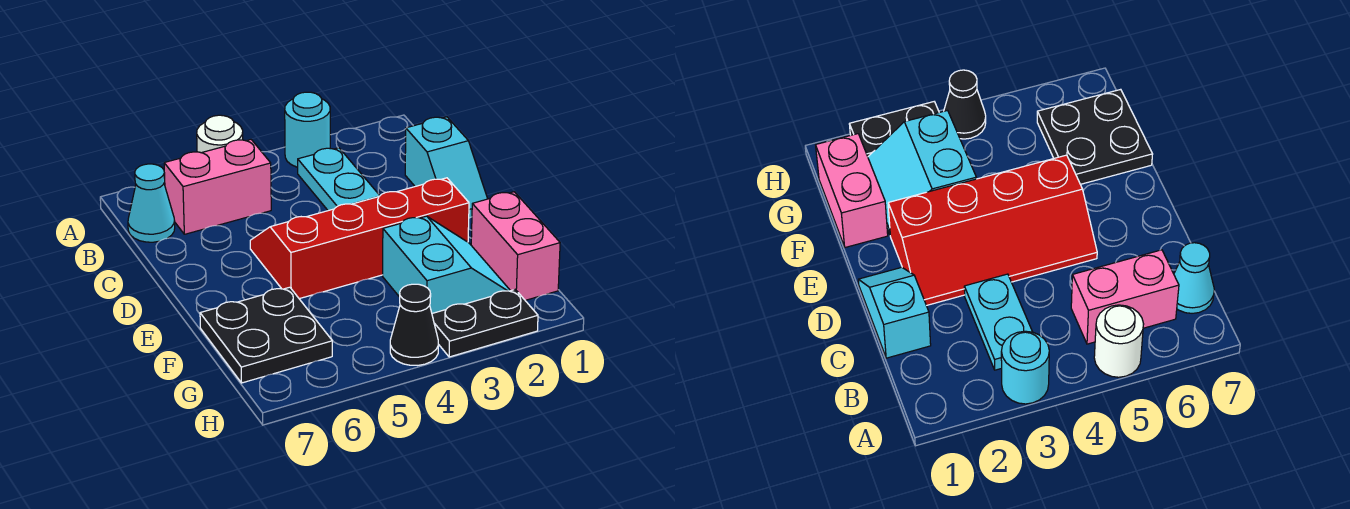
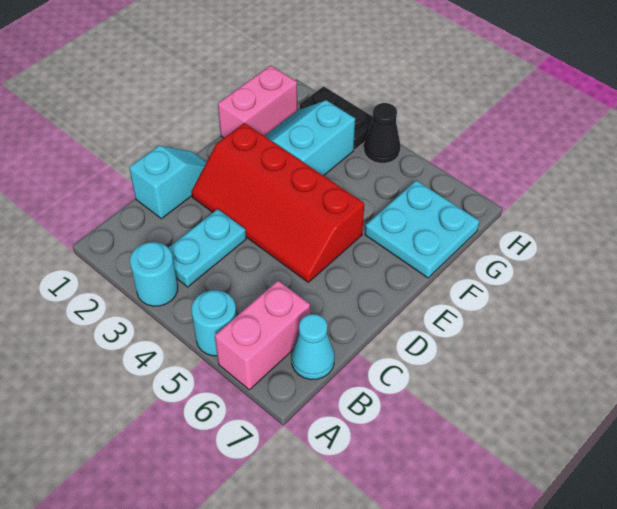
white 1x1 round brick [197,115,243,153] -> cyan 1x1 round brick [192,290,236,356]
pink 1x2 brick [164,139,271,234] -> pink 1x2 brick turned to [215,281,310,390]
black 2x2 plate [200,287,332,383] -> cyan 2x2 plate [365,180,479,278]

